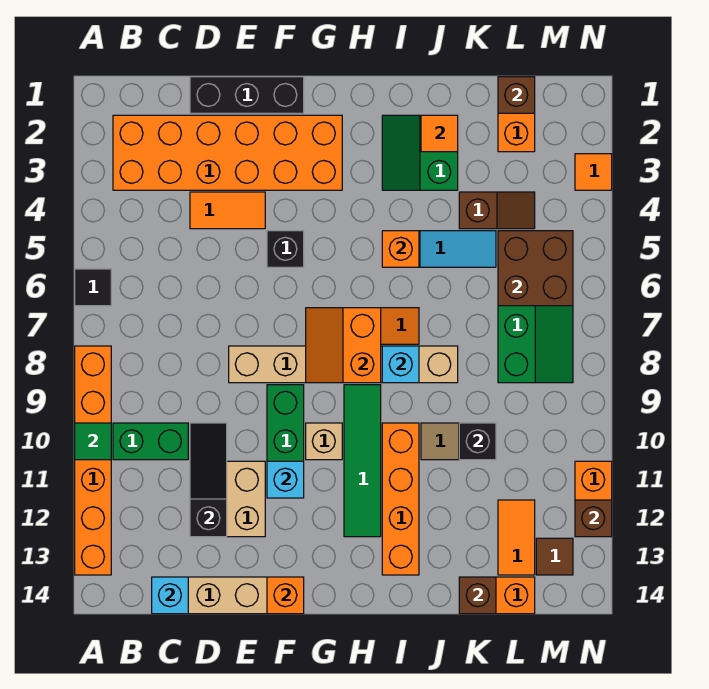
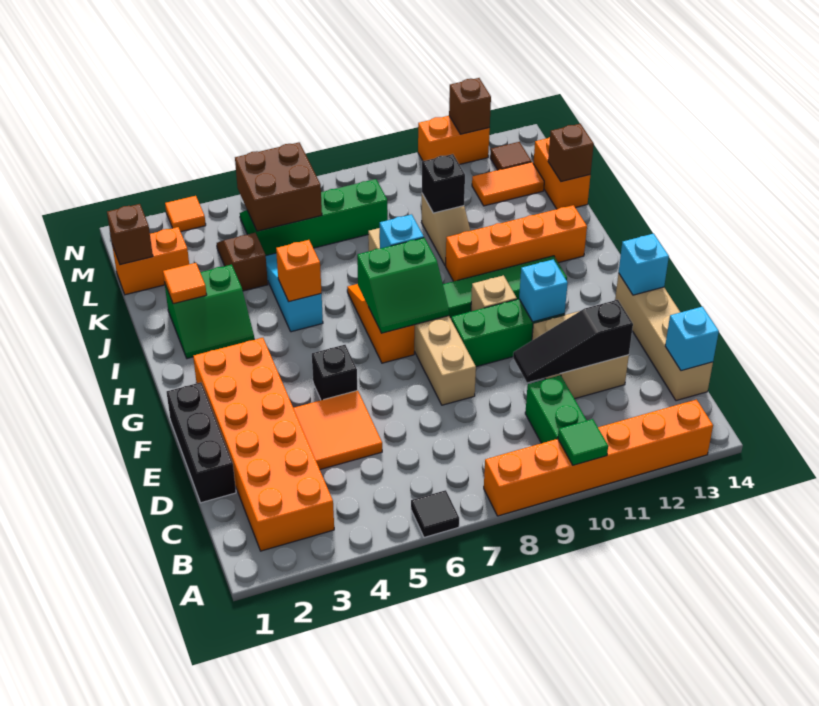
orange 1x2 tile [190,192,265,229] -> orange 2x2 tile [294,390,382,469]
orange 1x1 brick [267,577,304,614] -> cyan 1x1 brick [619,234,669,295]
orange 2x2 slope [306,308,381,383] -> green 2x2 slope [357,238,449,333]

